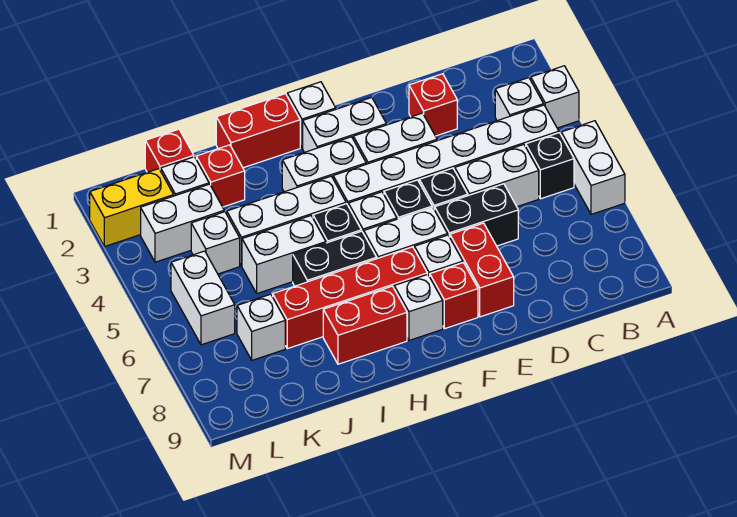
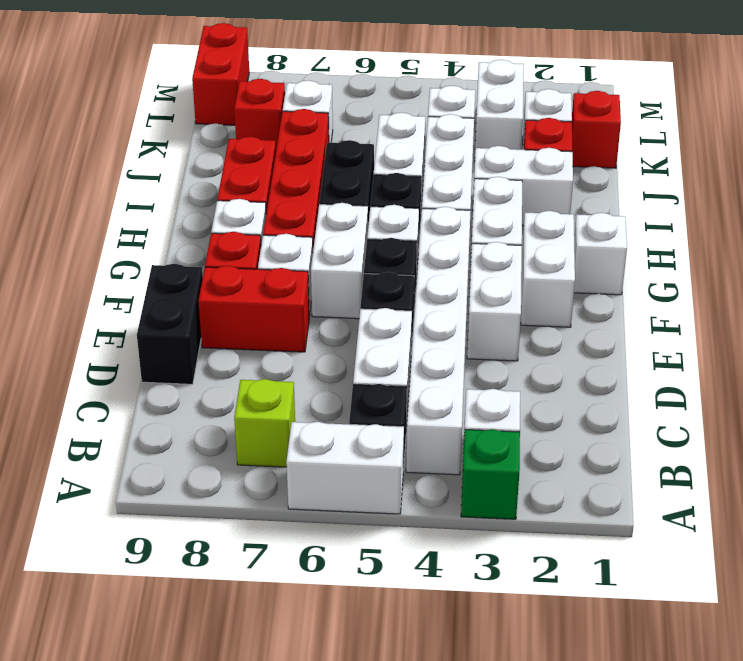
white 1x1 brick [531,66,579,128] -> green 1x1 brick [461,429,520,519]
none -> lime 1x1 brick [234,379,295,467]
red 1x1 brick [409,74,457,136] -> red 1x1 brick moved to [234,79,285,149]
black 1x2 brick [435,184,518,246] -> black 1x2 brick moved to [137,264,203,384]
red 1x2 brick [216,94,300,168] -> red 1x2 brick moved to [192,23,249,125]
yellow 1x2 brick [90,169,174,247] -> none
white 1x2 brick [171,251,235,345] -> white 1x2 brick moved to [473,146,573,226]

